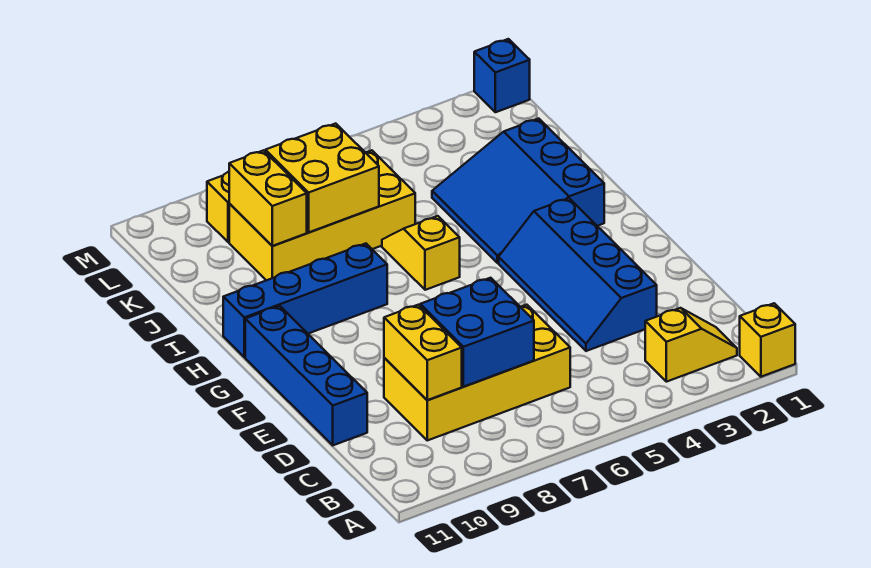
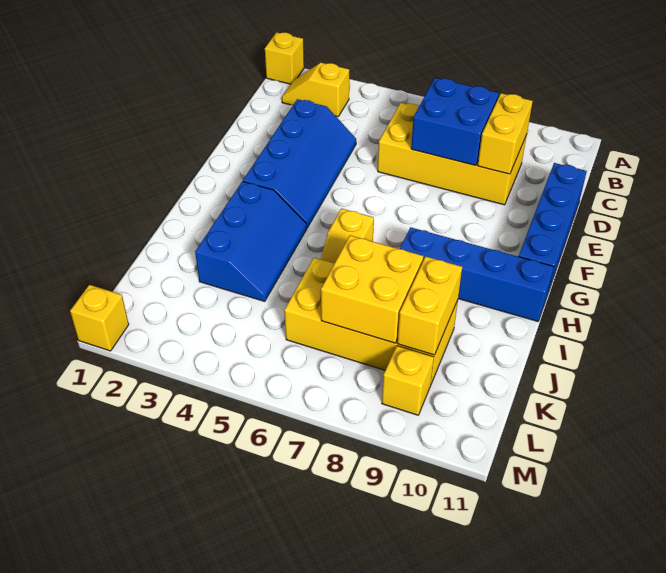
blue 3x3 slope [432,119,604,263] -> blue 2x3 slope [195,181,307,301]
blue 1x1 brick [474,39,530,112] -> yellow 1x1 brick [70,285,129,351]

